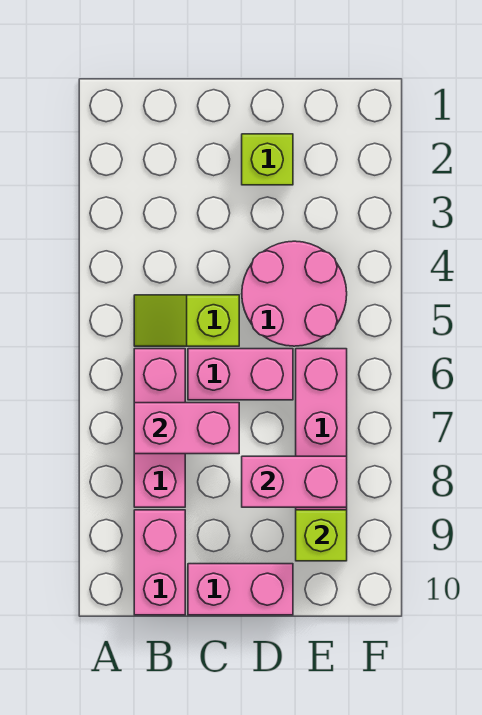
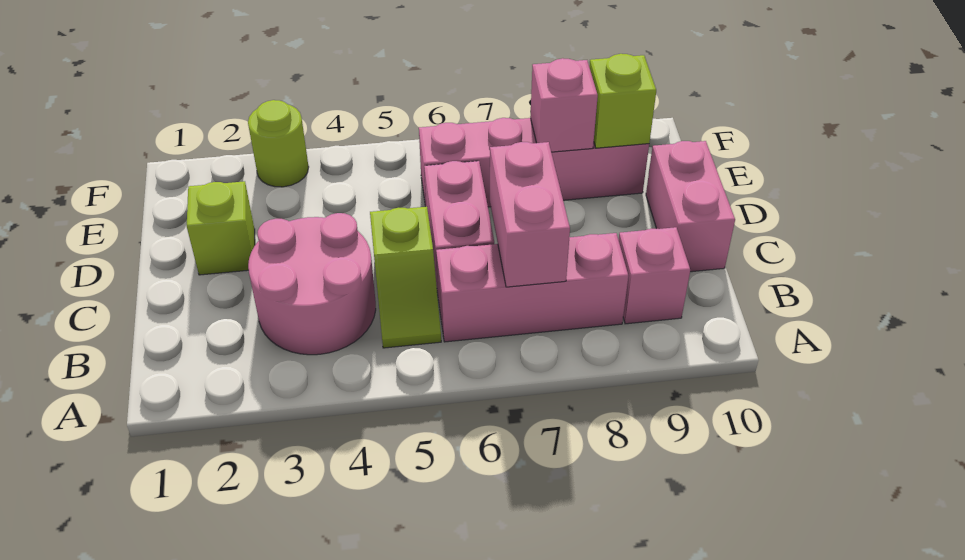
pink 1x2 brick [134,510,185,615] -> pink 1x1 brick [619,227,690,324]
pink 2x2 round brick [242,241,347,346] -> pink 2x2 round brick moved to [248,213,376,355]
pink 1x2 brick [242,456,347,507] -> pink 1x1 brick [530,58,598,152]
none -> lime 1x1 round brick [248,100,309,187]

